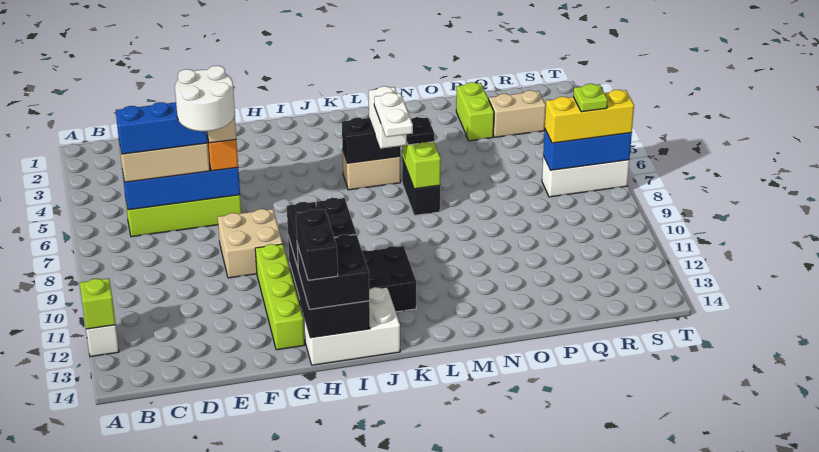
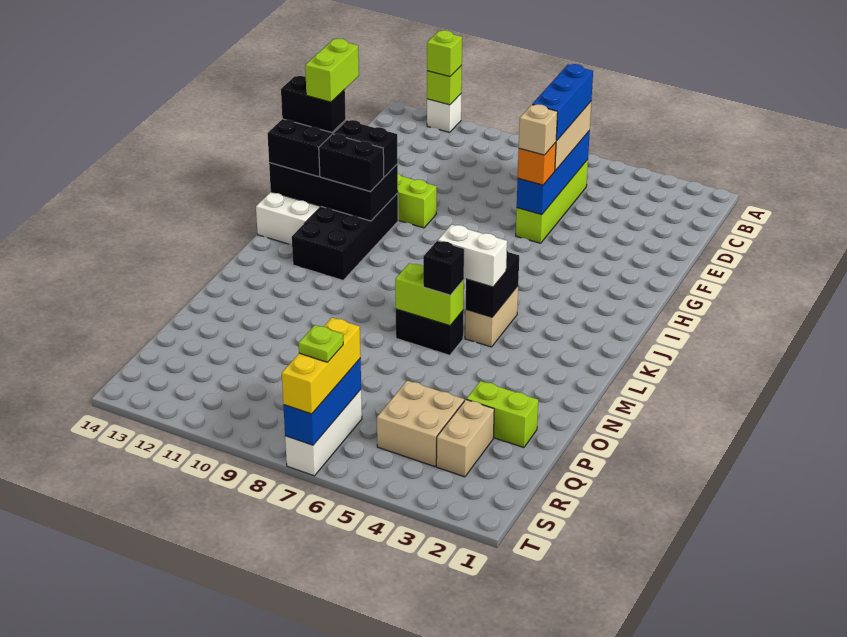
none -> lime 1x1 brick [427,30,462,77]
white 2x2 round brick [175,66,235,131] -> none
tan 2x2 brick [218,209,283,278] -> tan 2x2 brick moved to [377,381,464,467]
none -> lime 1x2 brick [305,39,359,102]
white 1x2 plate [374,92,413,137] -> none
black 1x1 plate [407,117,434,145] -> black 1x1 brick [423,241,464,295]

